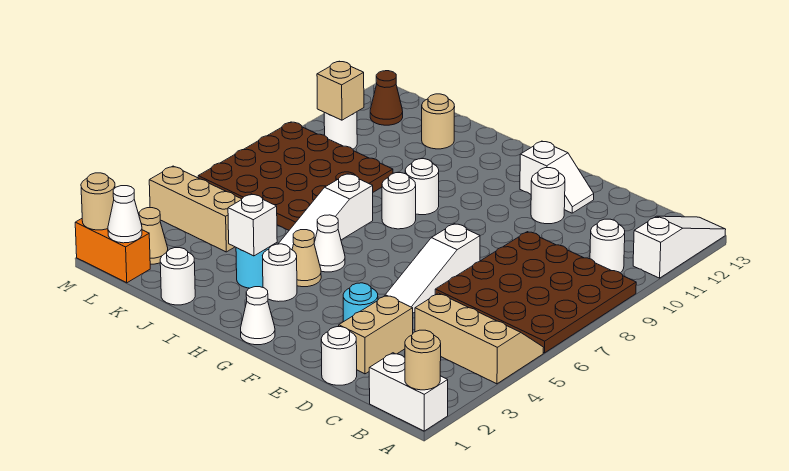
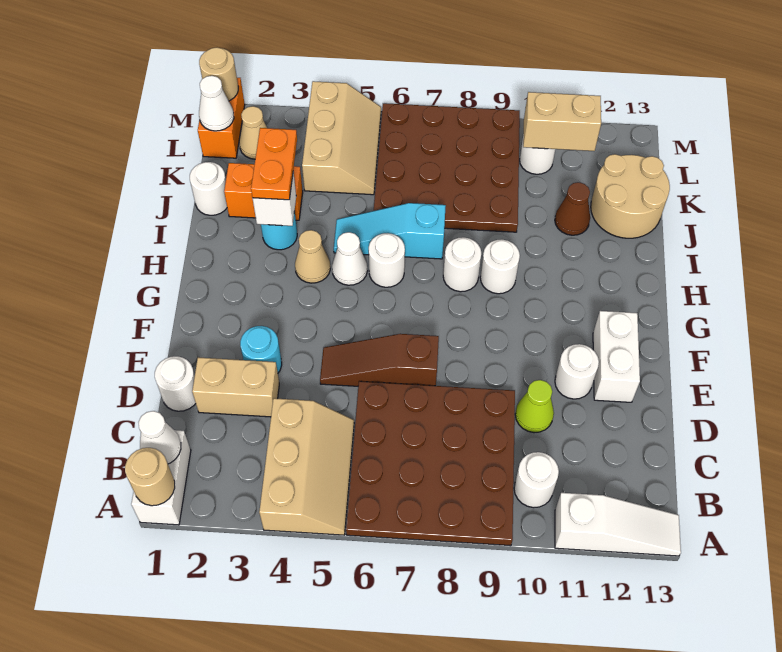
none -> lime 1x1 cone [515,380,554,433]
white 1x3 slope [385,224,480,313] -> brown 1x3 slope [320,334,439,386]
white 1x2 slope [520,141,594,213] -> white 1x2 brick [593,311,640,402]
white 1x1 cone [241,287,275,345] -> white 1x1 cone moved to [139,411,181,464]
white 1x1 round brick [262,244,297,302] -> white 1x1 round brick moved to [369,233,405,287]
none -> orange 1x2 plate [251,128,297,200]
white 1x3 slope [279,174,373,250] -> cyan 1x3 slope [334,203,446,259]
none -> orange 1x2 brick [224,163,303,220]
tan 1x1 round brick [422,94,455,149] -> tan 2x2 round brick [591,154,670,238]
tan 1x1 brick [317,61,364,120] -> tan 1x2 brick [523,92,601,151]
brown 1x1 cone [370,71,403,125] -> brown 1x1 cone moved to [555,182,590,235]

